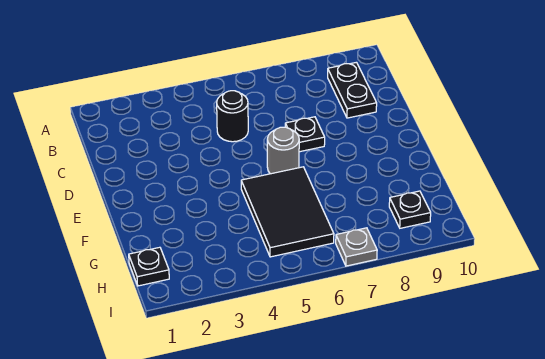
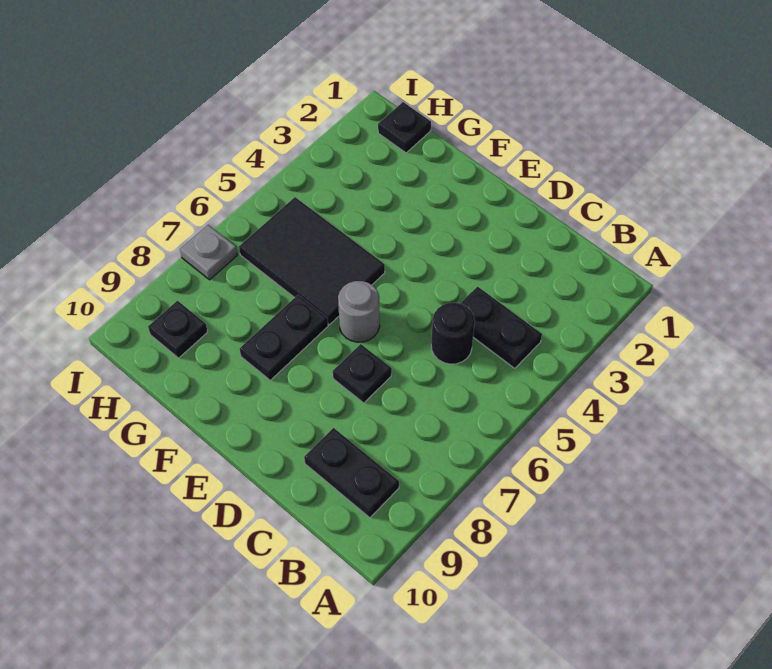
none -> black 1x2 plate [460,286,542,369]
none -> black 1x2 plate [240,295,328,380]

